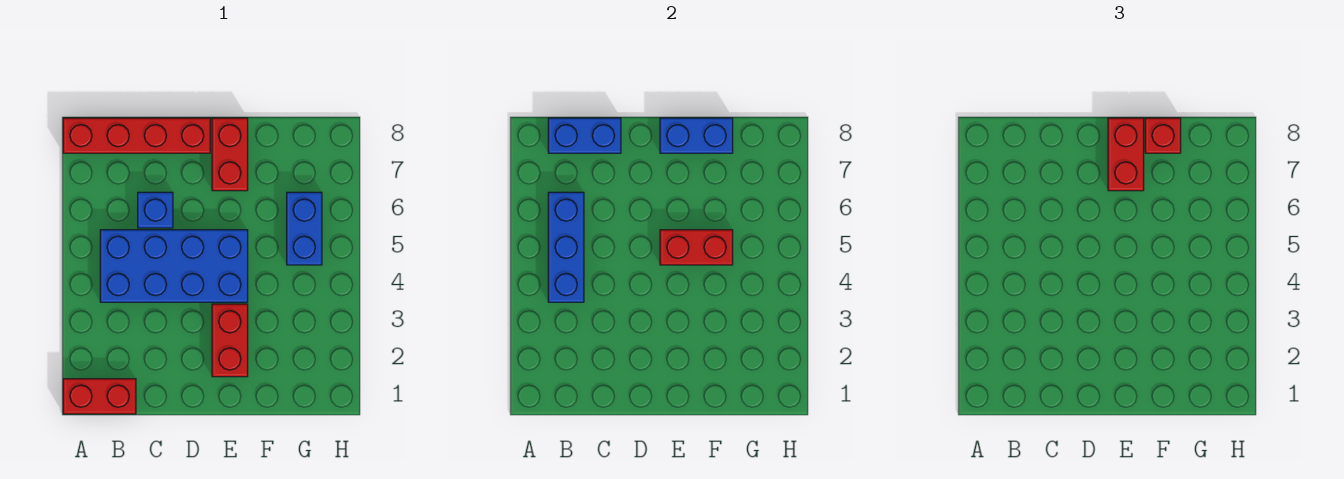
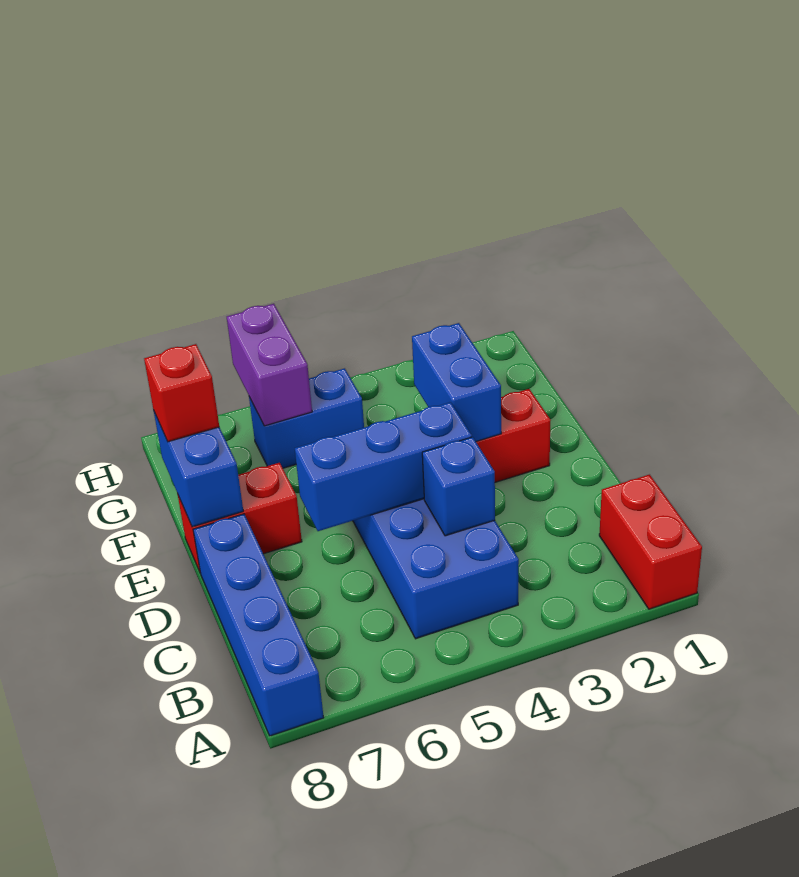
red 1x4 brick [63,118,210,153] -> blue 1x4 brick [193,514,324,736]
blue 1x3 brick [548,192,584,302] -> blue 1x3 brick moved to [295,402,472,531]
blue 1x2 brick [548,118,621,153] -> blue 1x2 brick moved to [412,323,501,441]
blue 1x1 brick [138,192,173,228] -> blue 1x1 brick moved to [422,437,495,536]
red 1x2 brick [660,230,733,265] -> none
red 1x2 brick [1108,118,1144,191] -> none
none -> purple 1x2 brick [227,304,312,426]

